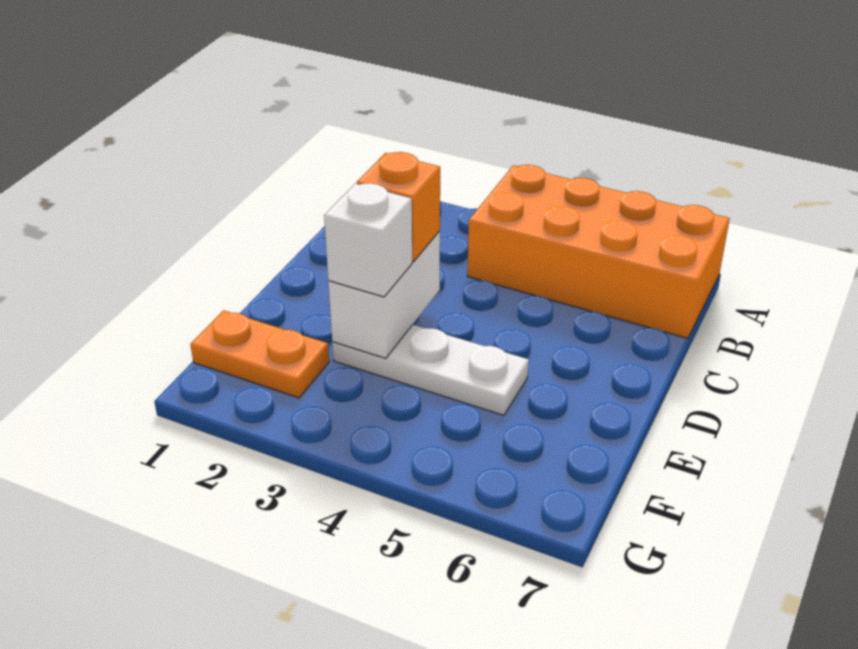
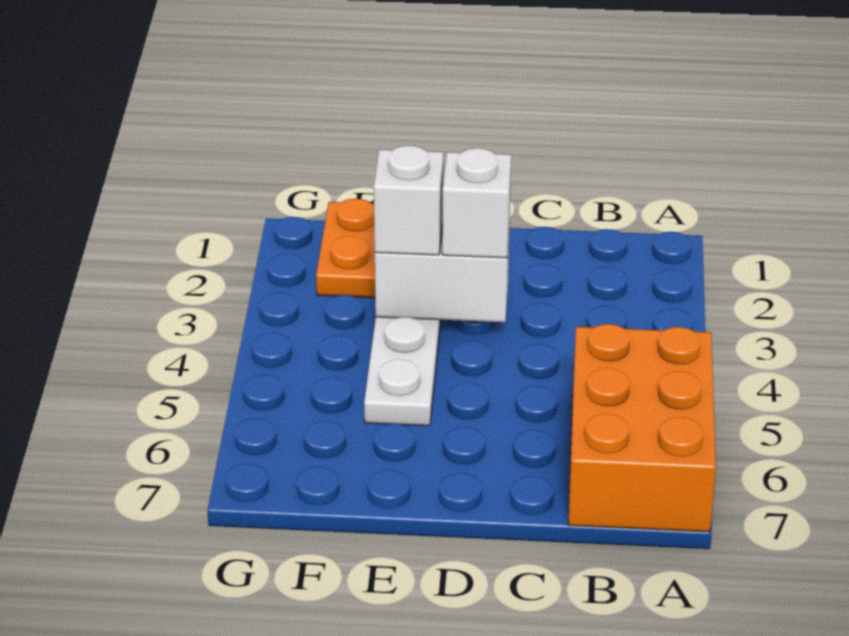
orange 2x4 brick [467,165,730,338] -> orange 2x3 brick [568,324,716,532]
orange 1x1 brick [357,152,440,262] -> white 1x1 brick [442,148,511,258]

